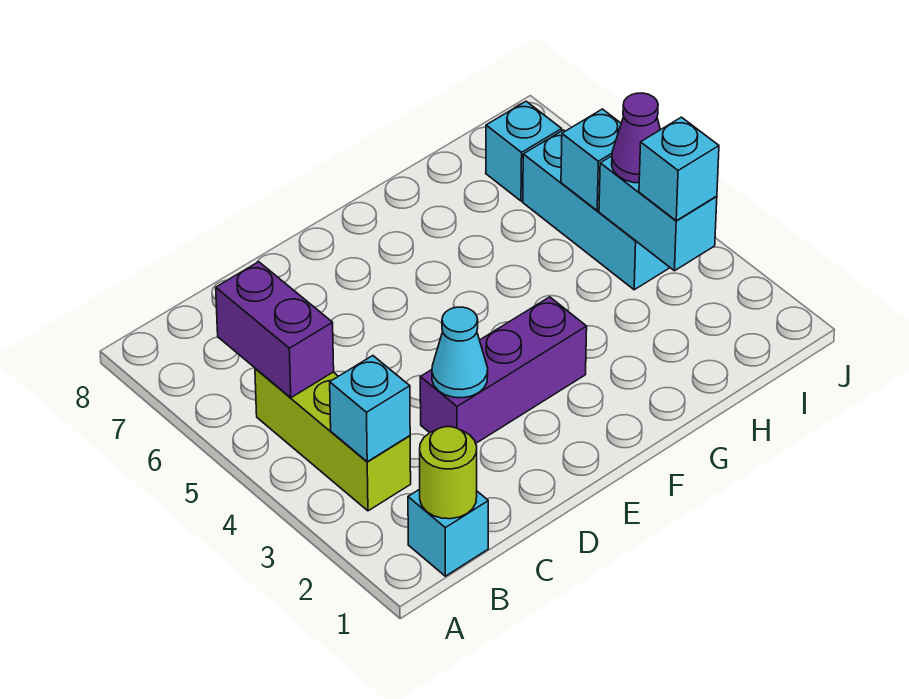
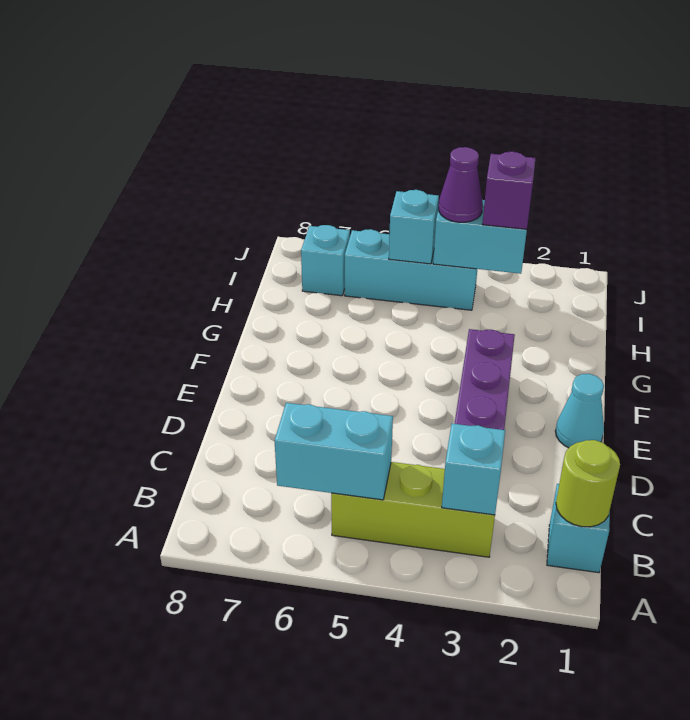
purple 1x2 brick [216,262,334,398] -> cyan 1x2 brick [275,403,393,500]
cyan 1x1 cone [432,307,488,398] -> cyan 1x1 cone moved to [556,374,604,448]
cyan 1x1 brick [639,117,719,221] -> purple 1x1 brick [482,152,536,229]

